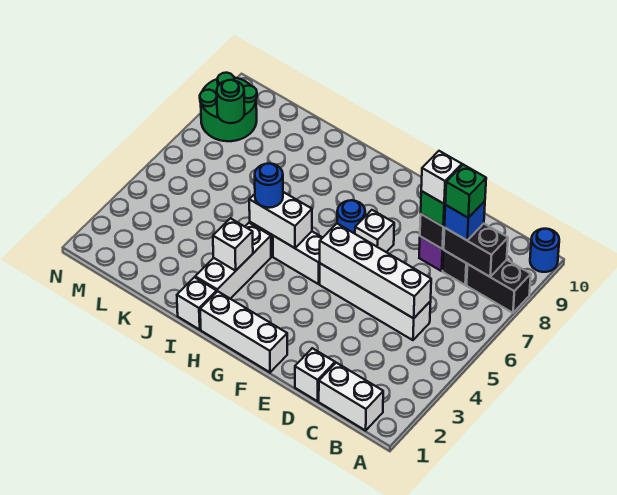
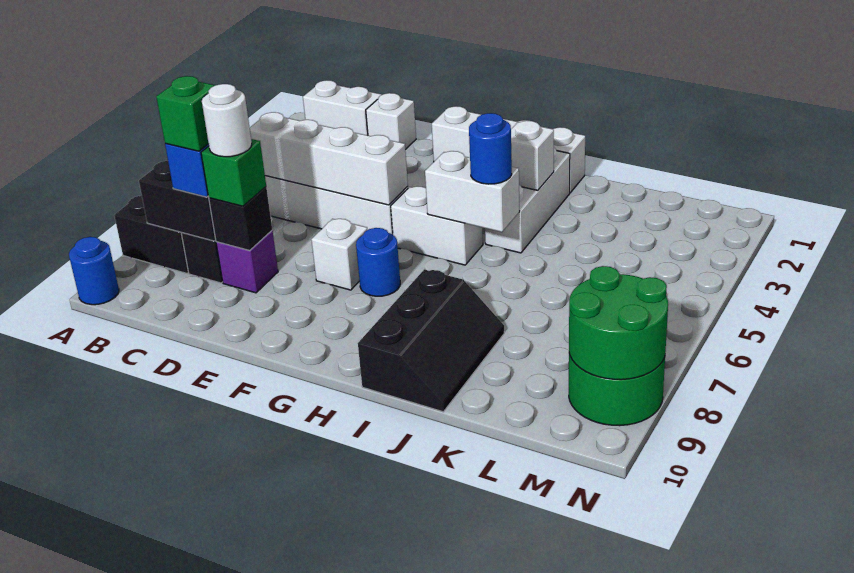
white 1x1 brick [421,151,462,204] -> white 1x1 round brick [202,84,252,157]
none -> black 2x3 slope [358,269,504,412]
green 1x1 round brick [217,80,245,123] -> green 2x2 round brick [569,266,668,380]

